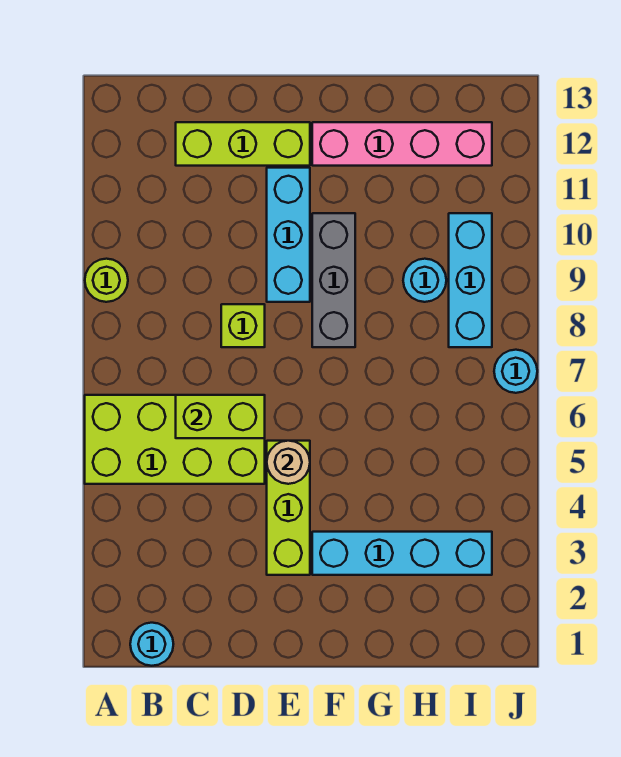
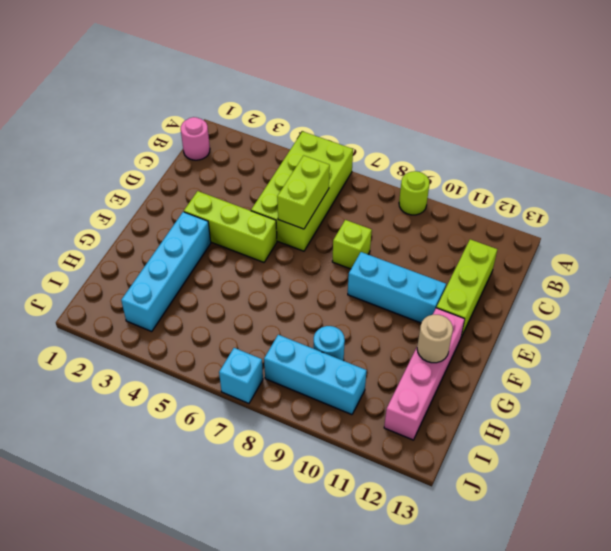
cyan 1x1 round brick [130,623,173,666] -> pink 1x1 round brick [181,117,210,160]
tan 1x1 round brick [267,441,310,484] -> tan 1x1 round brick moved to [417,315,453,363]
grey 1x3 brick [312,213,355,347] -> none
cyan 1x1 round brick [494,350,537,393] -> cyan 1x1 brick [219,348,263,403]

